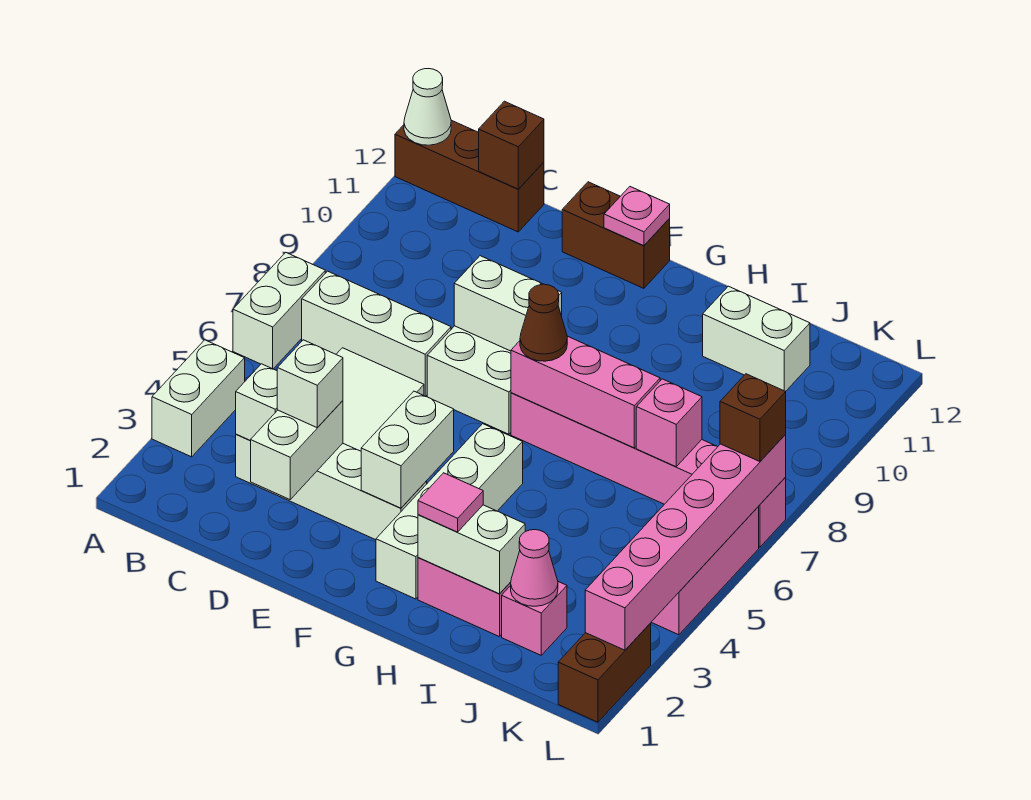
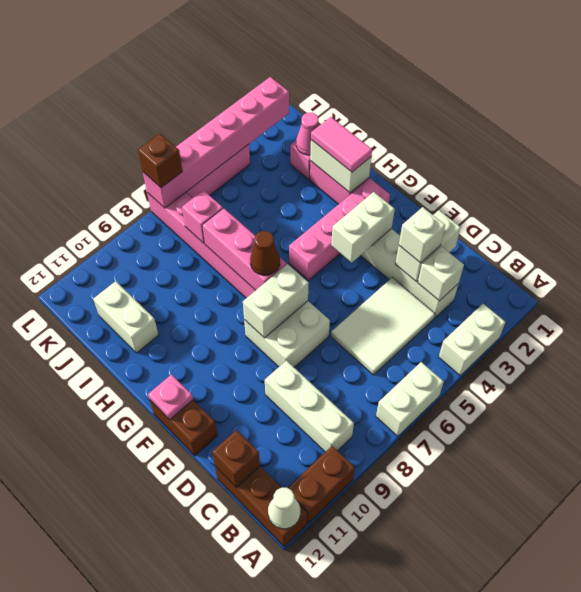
white 1x3 brick [302,271,451,396] -> white 1x3 brick moved to [265,360,354,452]
white 1x2 brick [454,256,562,351] -> white 1x2 brick turned to [243,264,309,338]
white 1x4 brick [376,424,523,599] -> pink 1x4 brick [289,179,390,280]
pink 1x1 tile [418,473,483,532] -> pink 1x2 tile [311,117,372,172]
brown 1x2 brick [558,623,651,722] -> brown 1x2 brick moved to [288,446,355,523]

